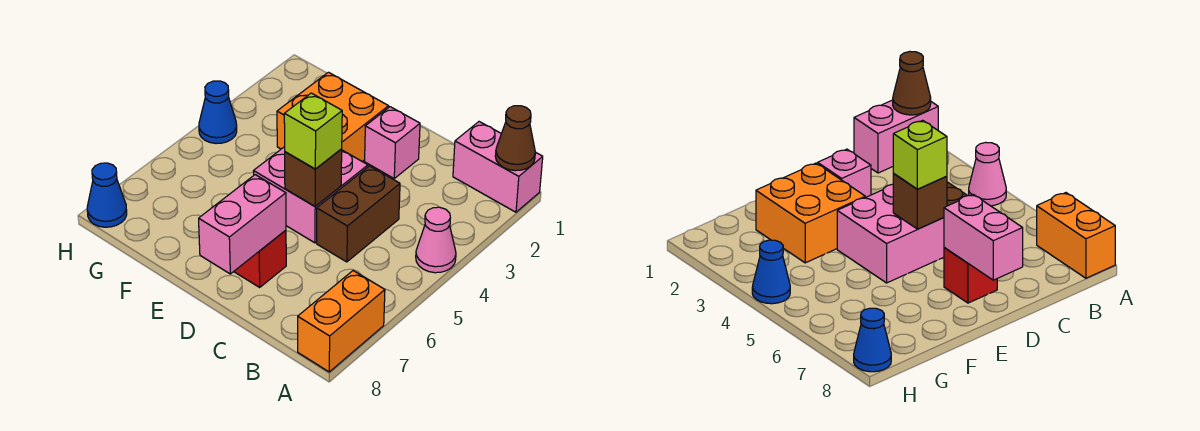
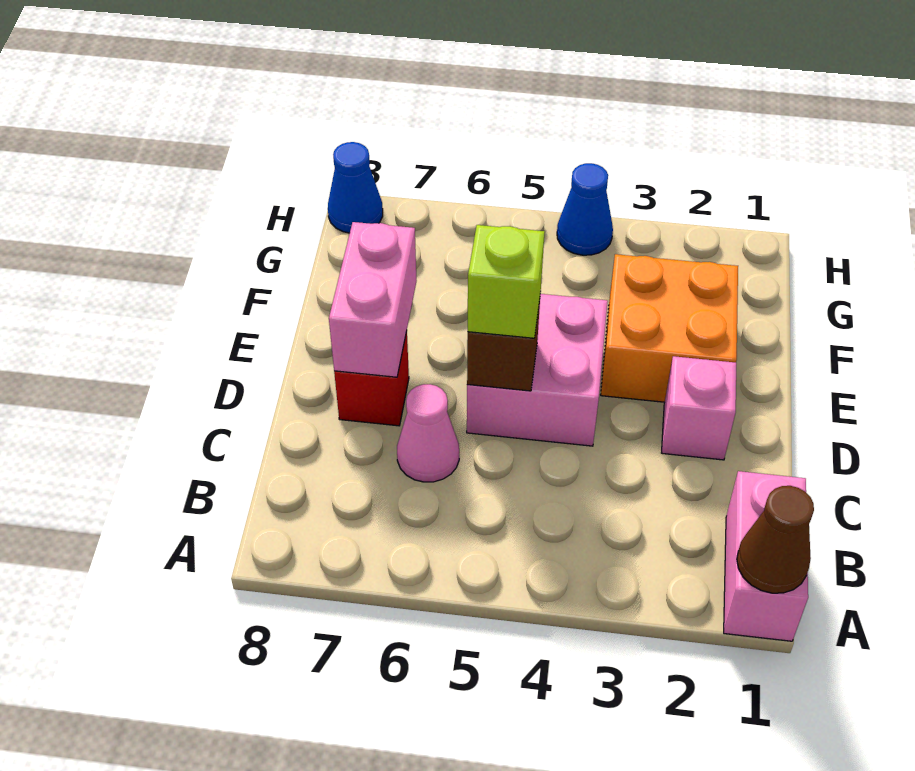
pink 1x1 cone [416,207,456,273] -> pink 1x1 cone moved to [397,384,459,482]
orange 1x2 brick [298,271,385,372] -> none
brown 1x2 brick [317,166,400,262] -> none
pink 1x2 brick [199,175,286,274] -> pink 1x2 brick turned to [329,222,417,377]

